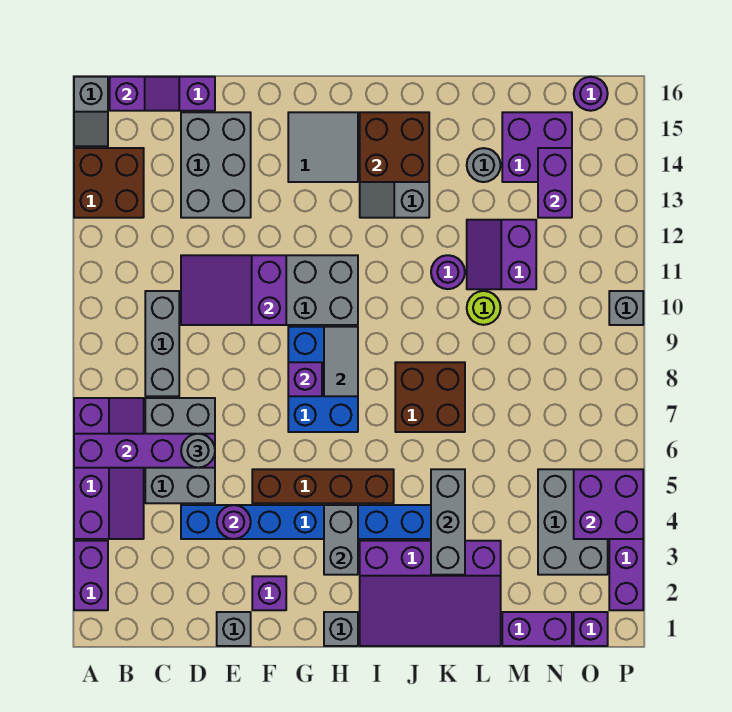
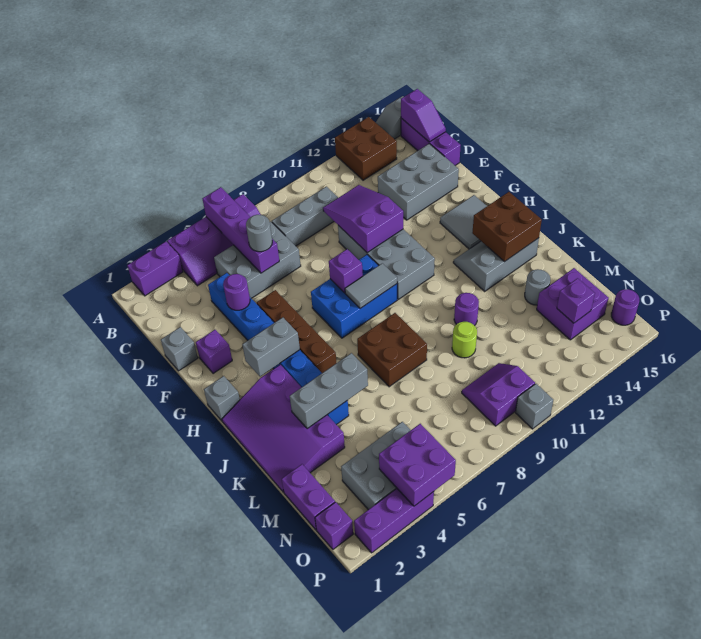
purple 2x2 slope [467,220,536,289] -> purple 2x2 slope moved to [462,363,535,426]
purple 1x2 brick [538,148,572,218] -> purple 1x1 brick [557,278,595,323]

